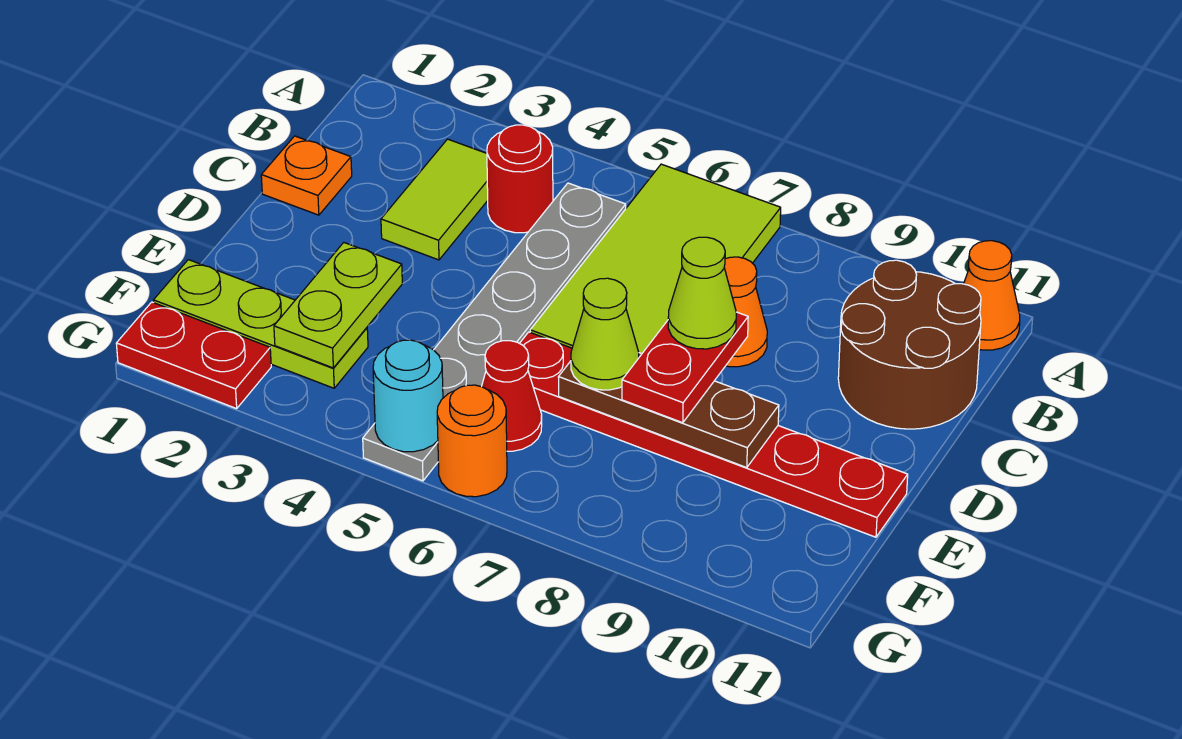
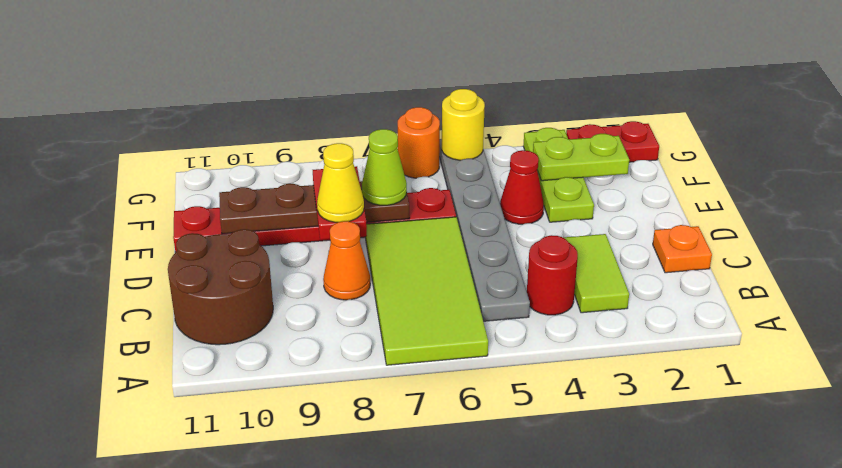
orange 1x1 cone [964,241,1020,350] -> none
lime 1x1 cone [668,237,736,349] -> yellow 1x1 cone [317,143,364,222]
lime 1x2 plate [274,243,402,368] -> lime 1x2 plate turned to [533,134,629,181]
brown 1x3 plate [558,353,779,468] -> brown 1x4 plate [219,181,410,234]
lime 1x3 plate [154,260,368,388] -> lime 1x3 plate turned to [523,128,594,222]
red 1x1 cone [482,341,542,451] -> red 1x1 cone moved to [500,150,544,224]
cyan 1x1 round brick [373,340,443,452] -> yellow 1x1 round brick [442,89,485,160]

